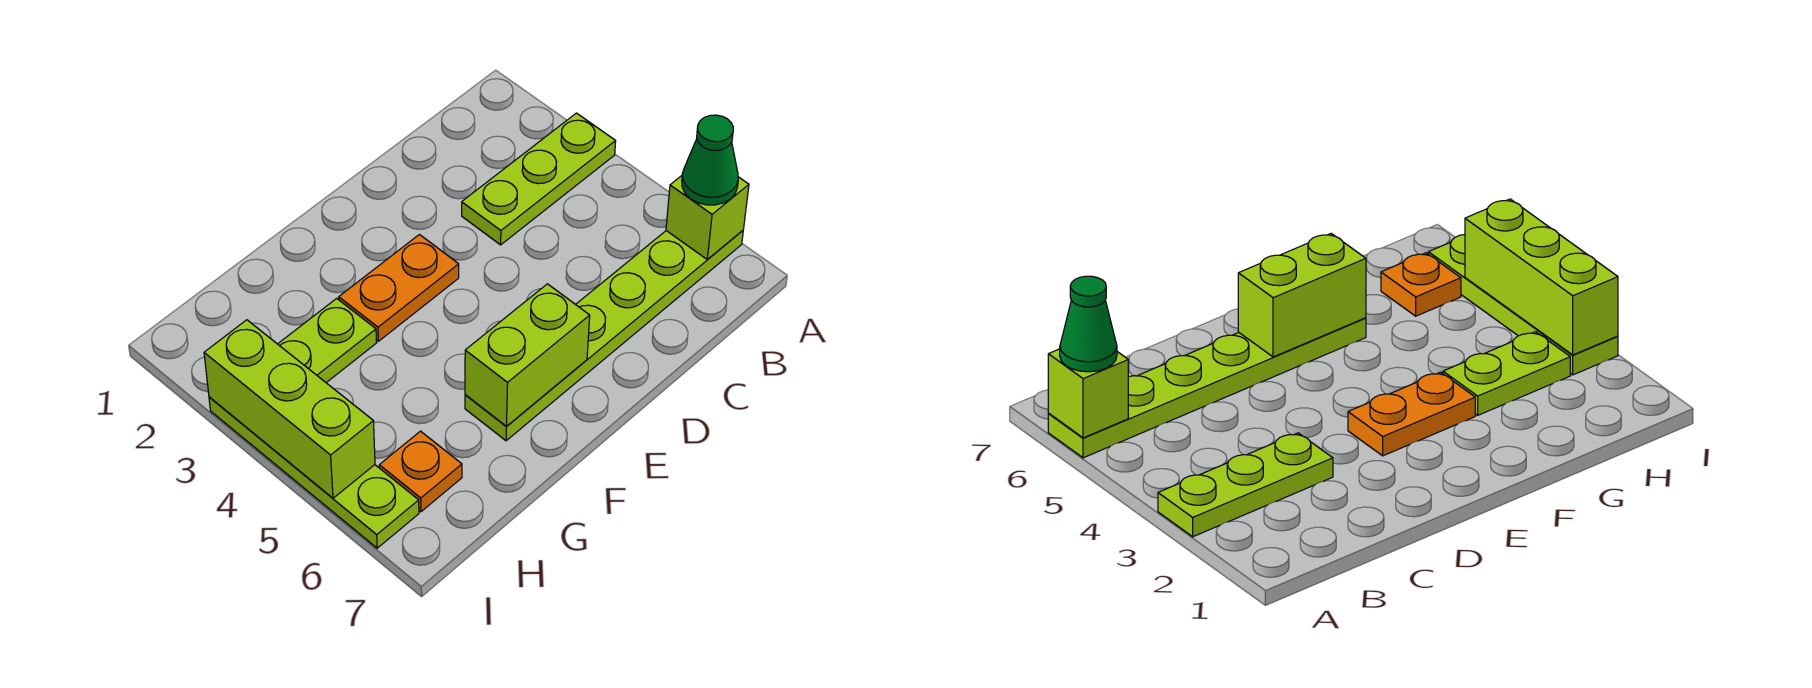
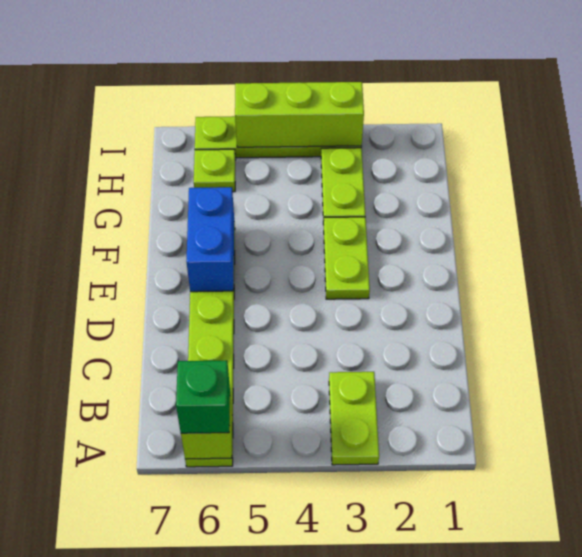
lime 1x3 plate [462,113,616,245] -> lime 1x2 plate [329,372,379,465]
green 1x1 cone [682,115,738,205] -> green 1x1 brick [176,361,230,433]
orange 1x2 plate [339,235,459,341] -> lime 1x2 plate [324,217,370,299]
lime 1x2 brick [465,284,590,427] -> blue 1x2 brick [186,187,234,292]
orange 1x1 plate [379,431,462,512] -> lime 1x1 plate [194,149,236,192]

